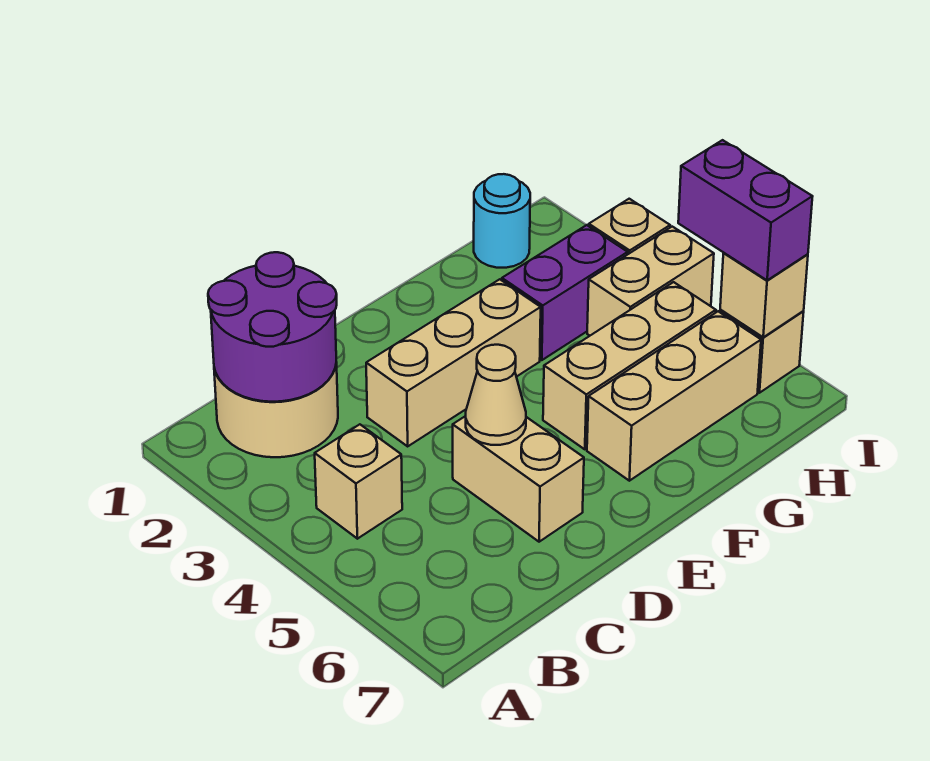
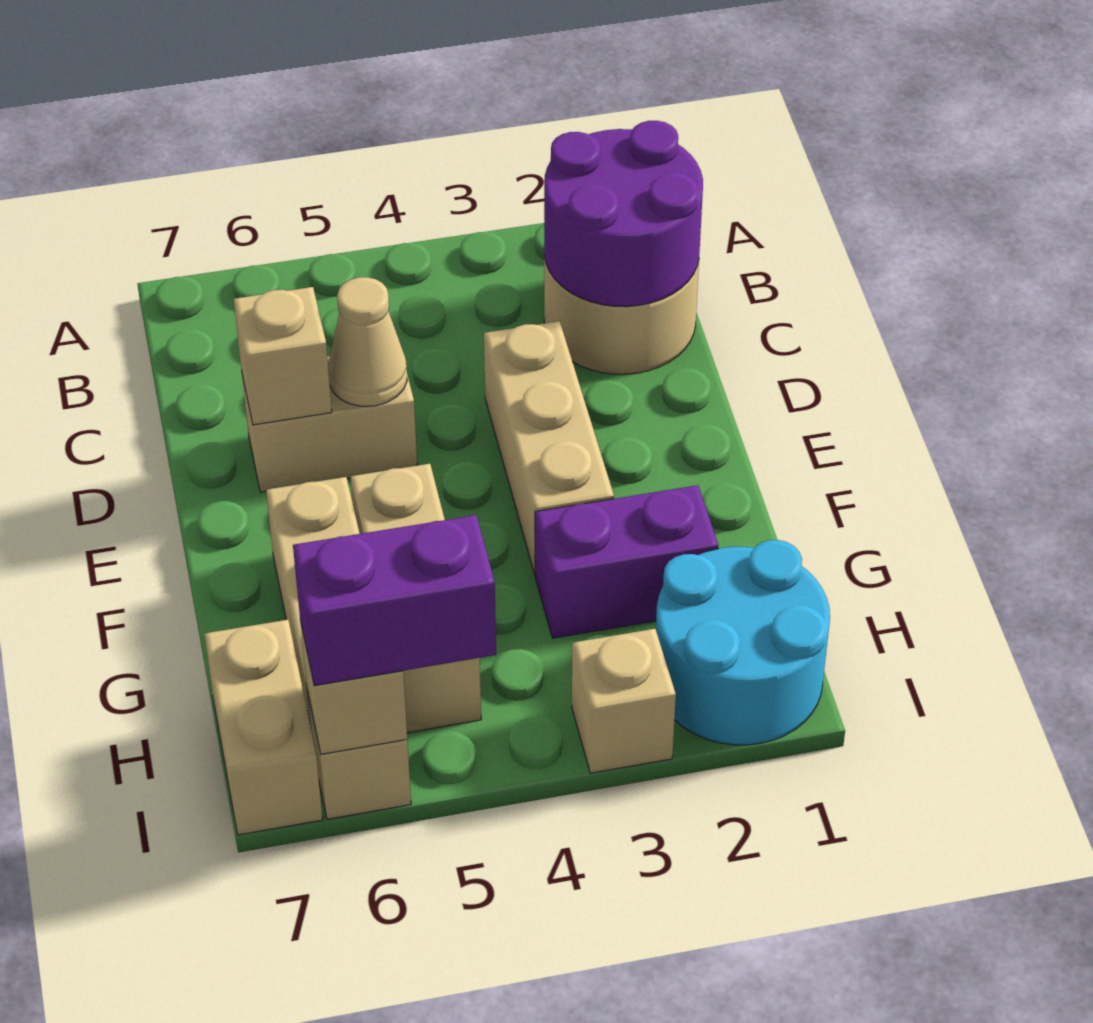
tan 1x1 brick [315,424,402,539] -> tan 1x1 brick moved to [234,287,332,425]
purple 1x2 brick [502,225,628,360] -> purple 1x2 brick turned to [535,485,719,638]
cyan 1x1 round brick [474,174,530,268] -> cyan 2x2 round brick [656,540,830,745]
tan 1x2 brick [587,227,714,336] -> tan 1x2 brick moved to [204,620,323,835]

